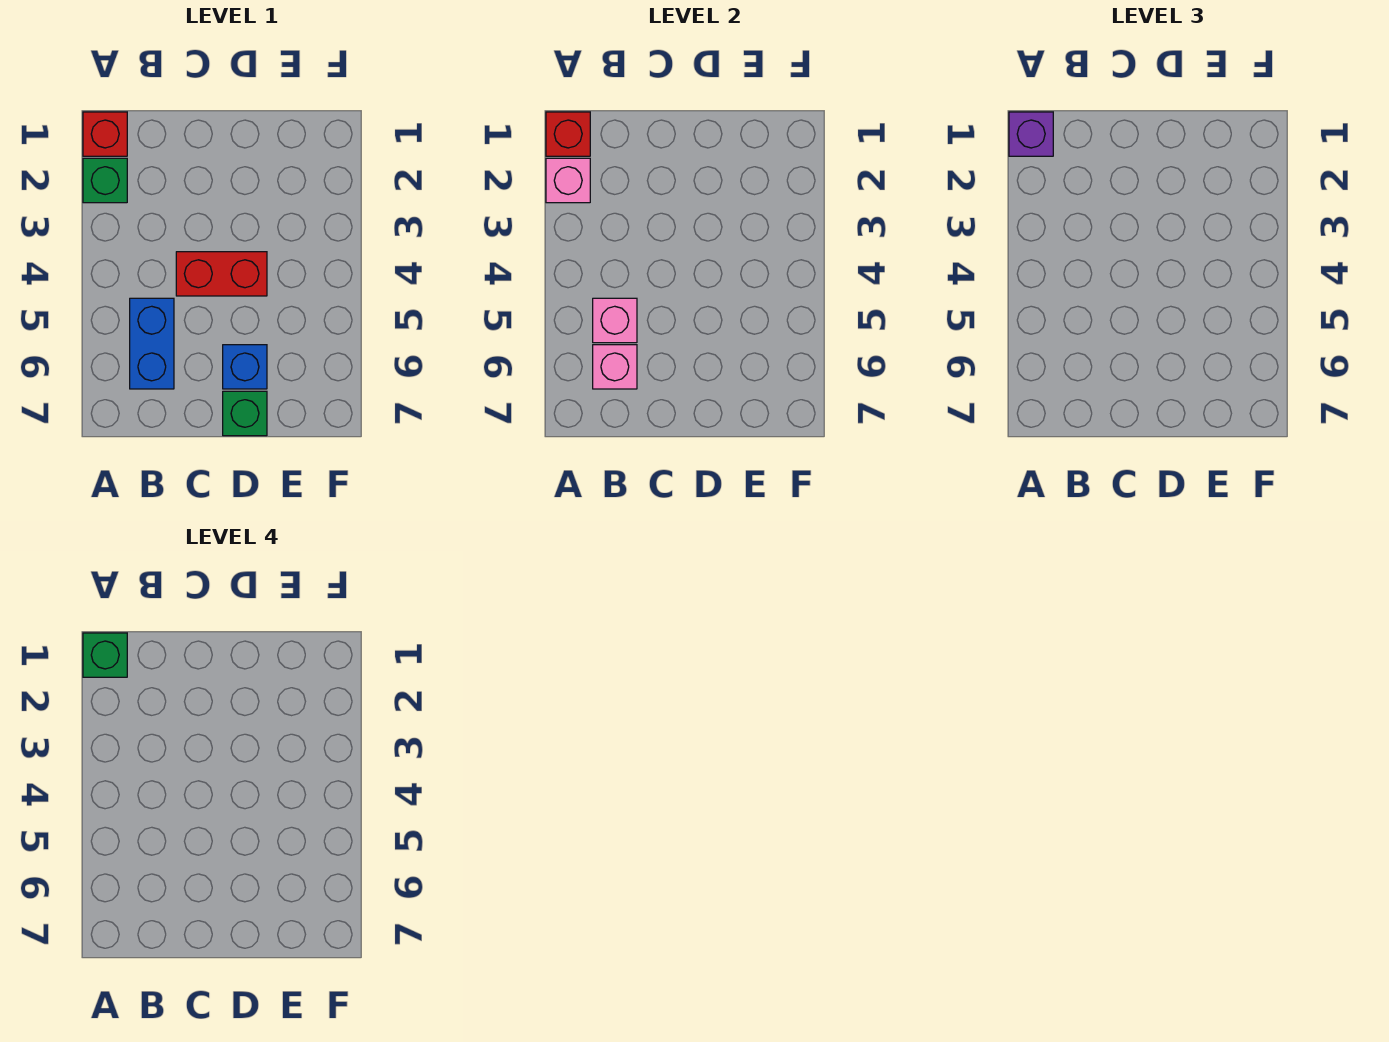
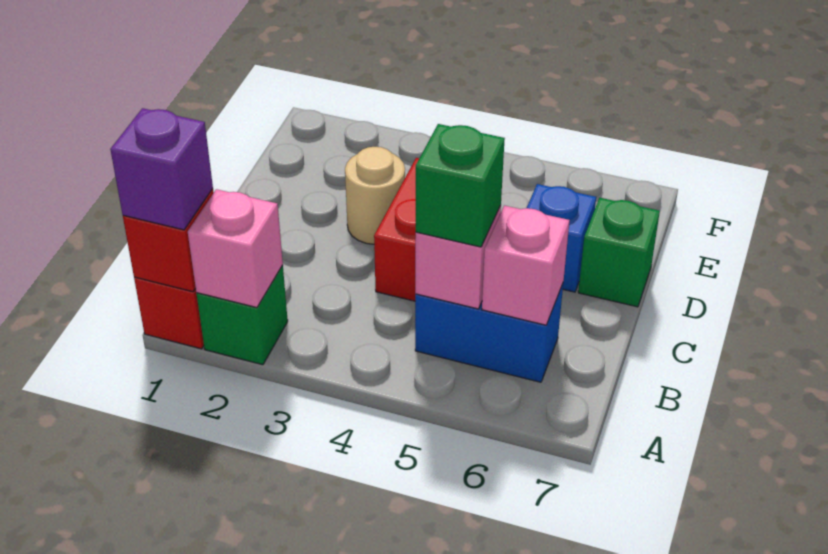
green 1x1 brick [83,633,127,677] -> green 1x1 brick moved to [416,124,505,247]
none -> tan 1x1 round brick [345,147,405,244]

